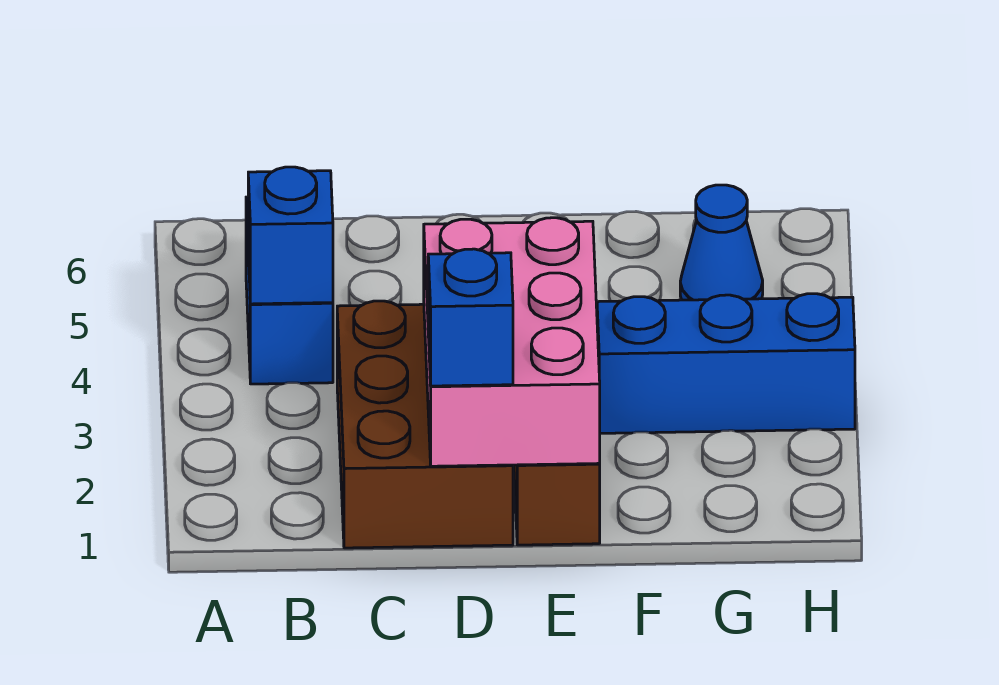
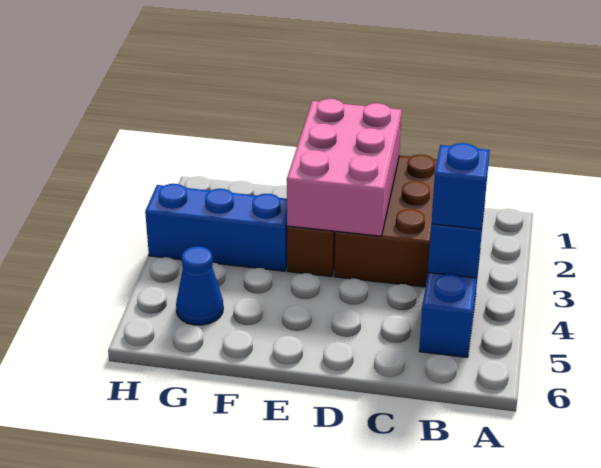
blue 1x1 brick [428,249,513,386] -> blue 1x1 brick moved to [431,143,490,229]

